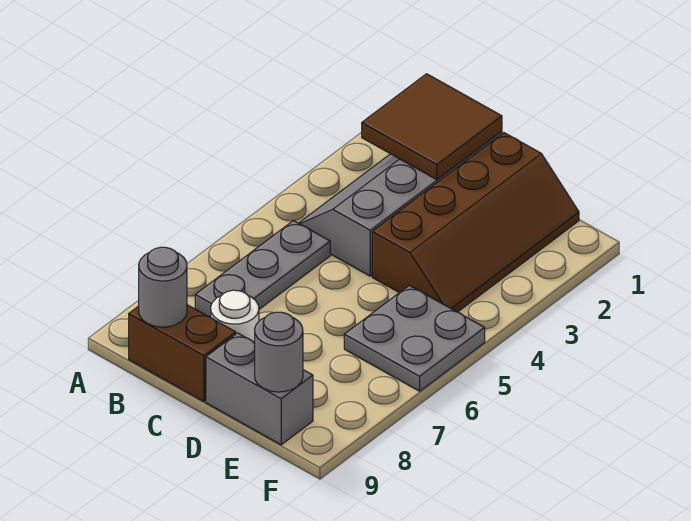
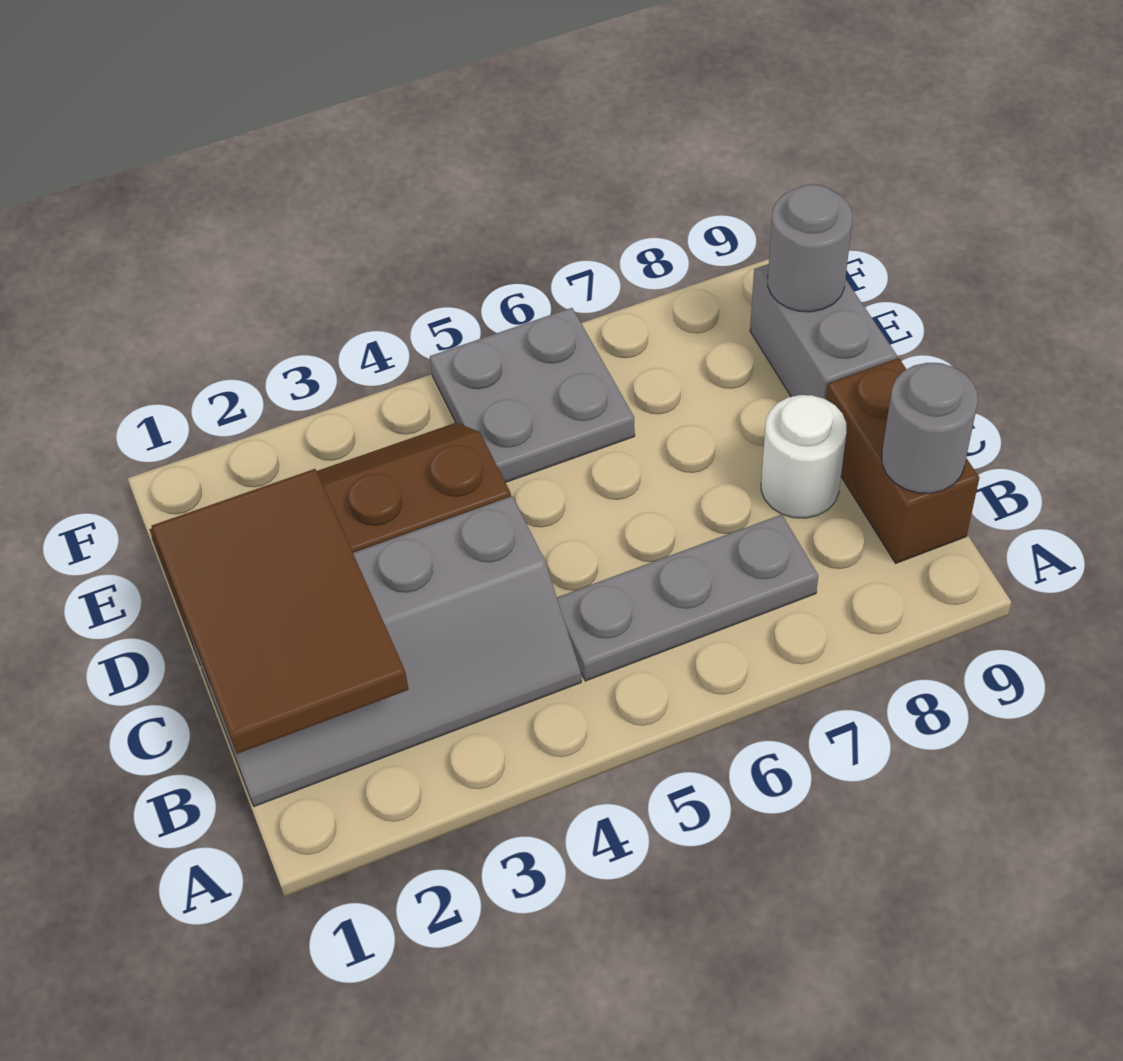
brown 2x2 tile [362,74,502,180] -> brown 2x3 tile [151,469,409,754]

